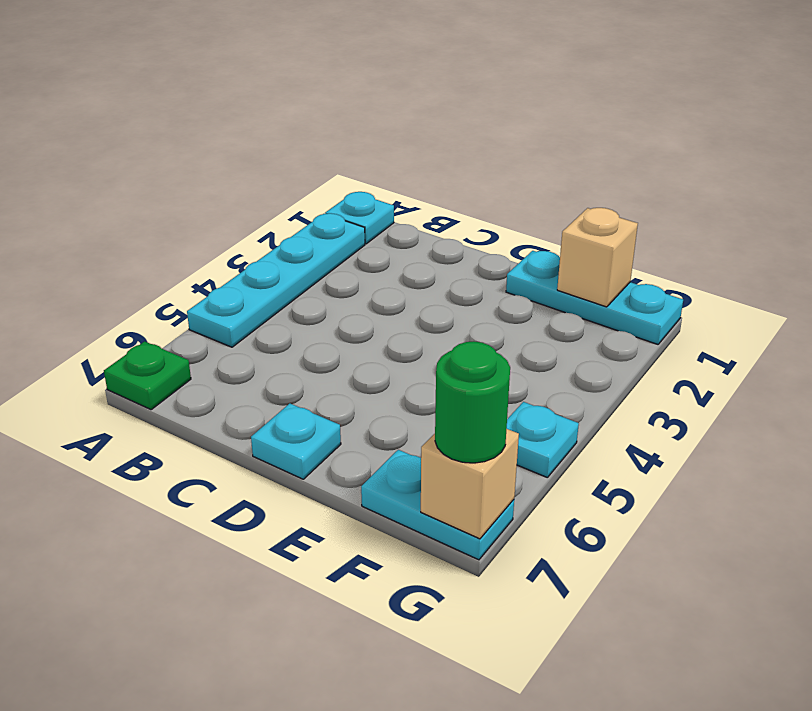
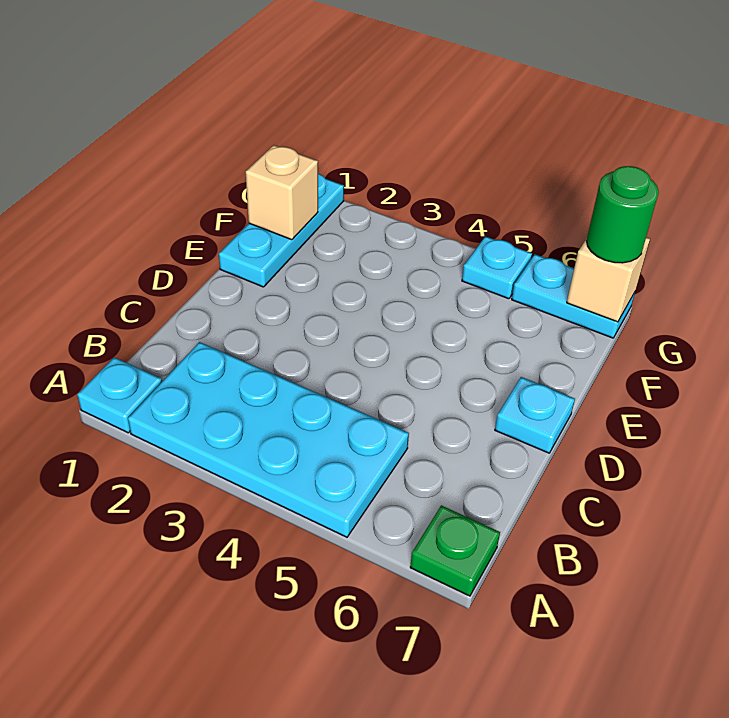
cyan 1x4 plate [187,213,365,347] -> cyan 2x4 plate [128,342,409,537]
cyan 1x2 plate [361,450,514,560] -> cyan 1x2 plate turned to [512,254,635,338]

